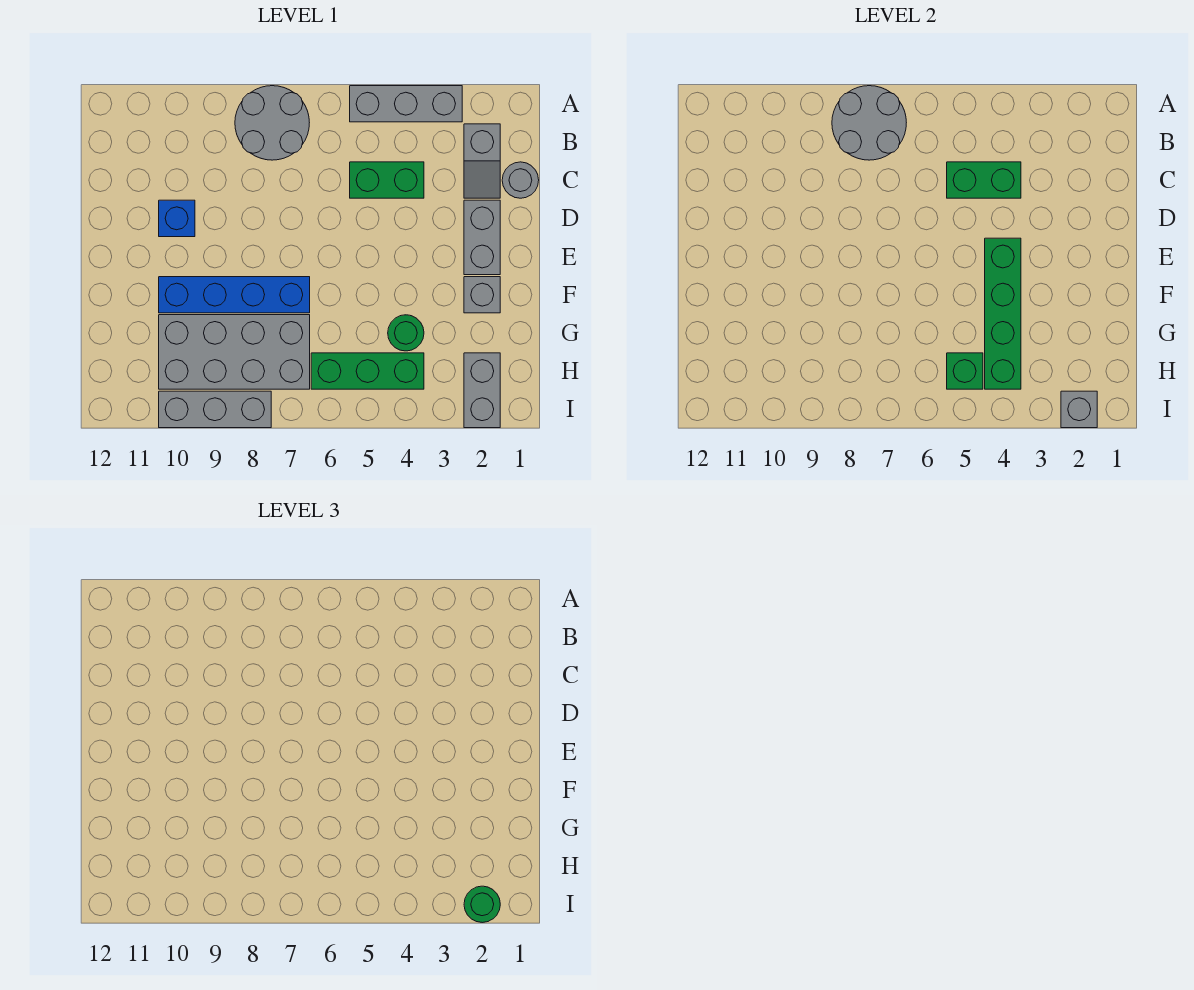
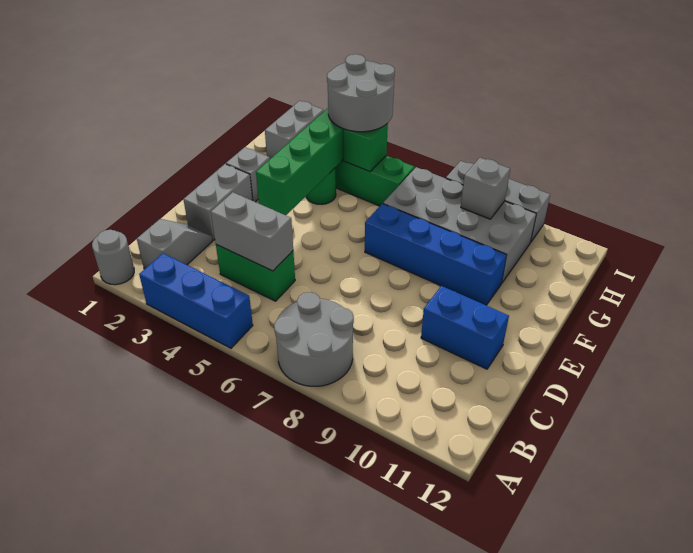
grey 1x3 brick [350,86,462,122] -> blue 1x3 brick [139,253,253,348]
grey 2x2 round brick [832,86,906,160] -> grey 2x2 round brick moved to [327,54,395,132]
grey 1x1 round brick [502,162,539,198] -> grey 1x1 round brick moved to [92,230,134,285]
green 1x2 brick [947,162,1021,198] -> grey 1x2 brick [211,192,293,271]
blue 1x1 brick [159,200,195,237] -> blue 1x2 brick [421,286,509,369]
grey 1x1 brick [1061,391,1097,428] -> grey 1x1 brick moved to [461,158,510,219]
green 1x1 round brick [464,886,500,923] -> none

